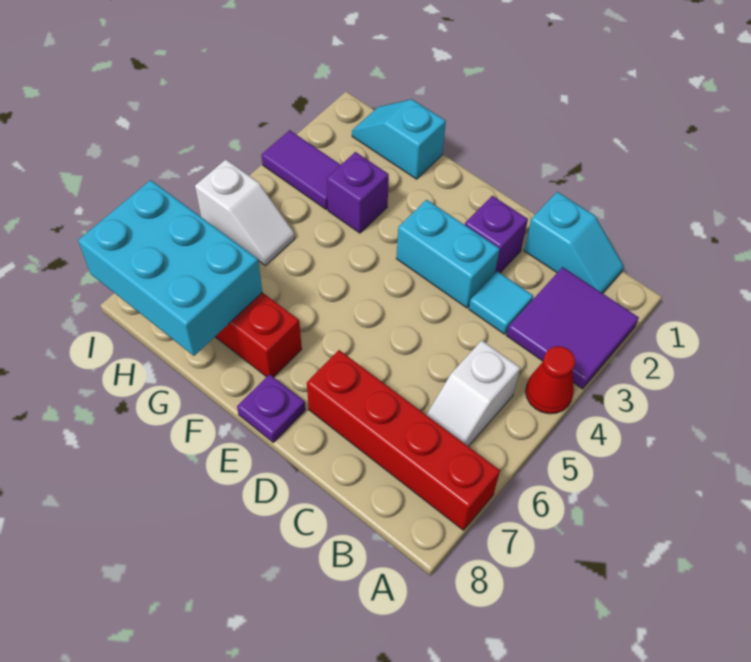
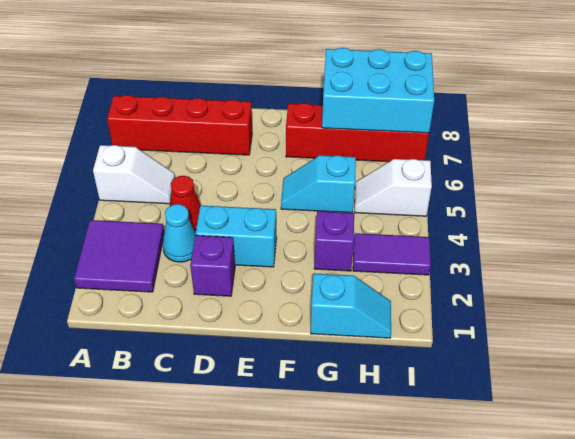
red 1x1 cone [526,346,575,414] -> red 1x1 cone moved to [170,176,201,231]
cyan 1x2 slope [524,192,624,293] -> cyan 1x2 slope moved to [281,155,356,213]
white 1x2 slope [426,340,520,446] -> white 1x2 slope turned to [93,145,175,204]
cyan 1x1 tile [469,271,533,334] -> cyan 1x1 cone [163,204,196,262]
purple 1x1 plate [237,374,305,442] -> none

